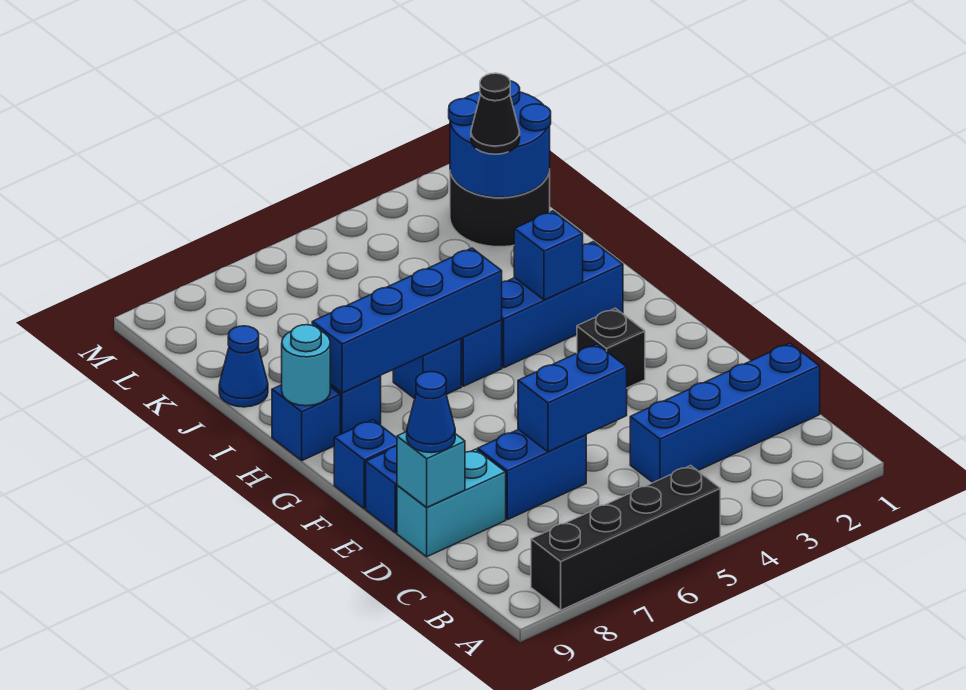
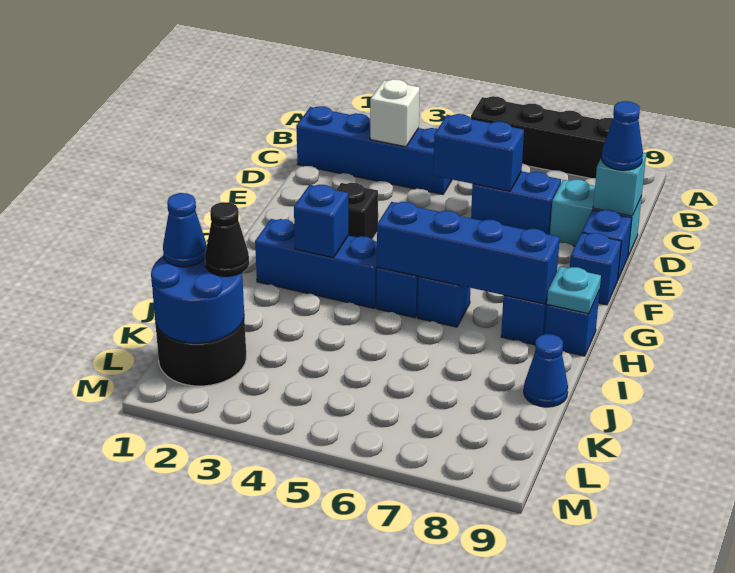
none -> white 1x1 brick [370,79,420,147]
cyan 1x1 round brick [282,325,330,406] -> cyan 1x1 plate [547,267,601,314]
none -> blue 1x1 cone [163,193,207,267]

